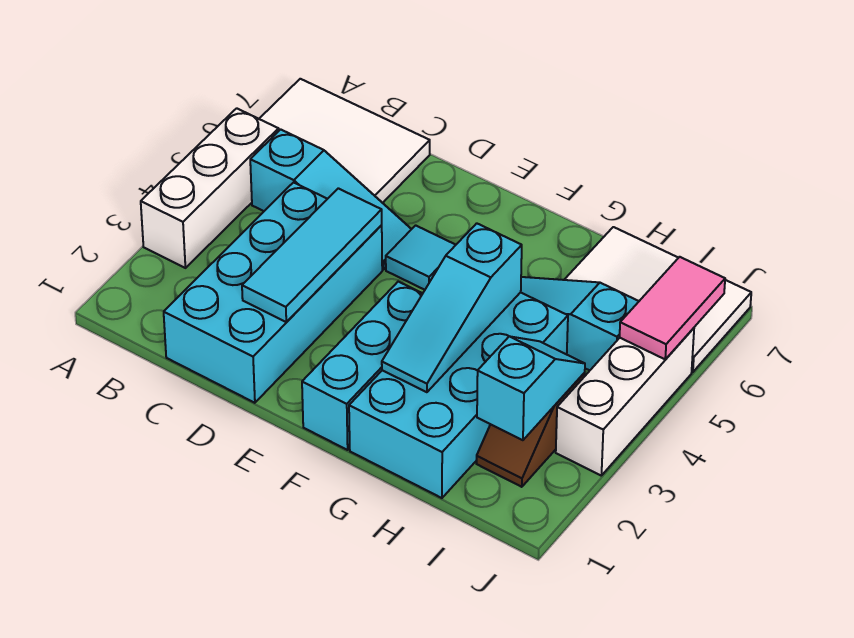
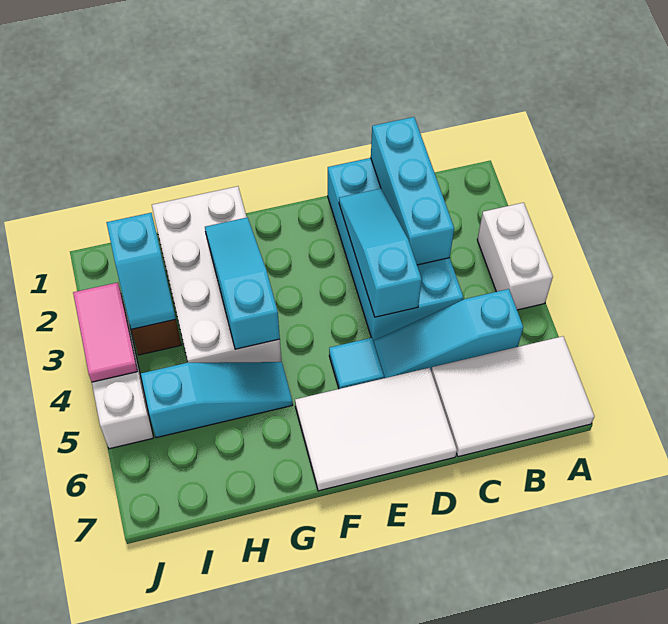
white 1x3 brick [141,108,279,268] -> white 1x2 brick [477,203,553,310]
cyan 1x3 tile [242,188,382,322] -> cyan 1x3 slope [339,189,422,317]
cyan 1x3 brick [302,282,423,450] -> cyan 1x3 brick moved to [371,117,454,265]
cyan 2x4 brick [349,292,568,498] -> white 2x4 brick [152,186,281,363]
white 2x3 tile [564,227,751,372] -> white 2x3 tile moved to [295,368,457,491]
pink 1x2 tile [620,257,725,359] -> pink 1x2 tile moved to [73,283,138,382]

